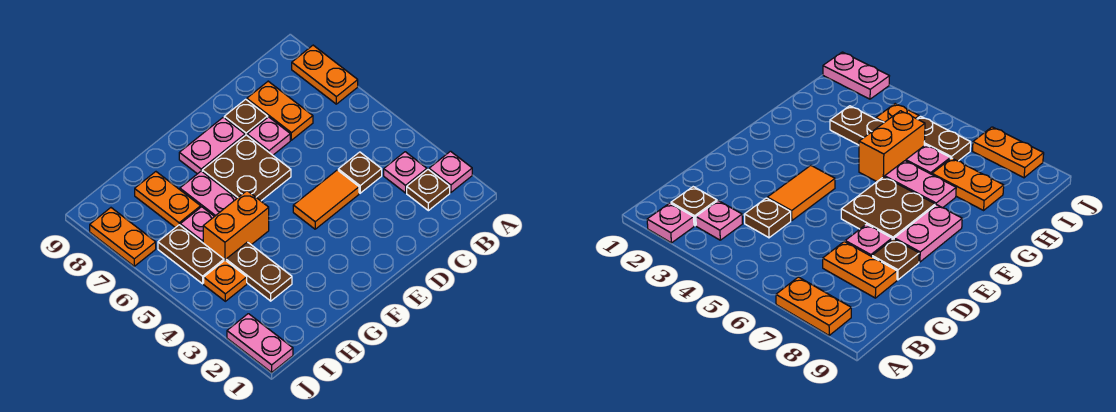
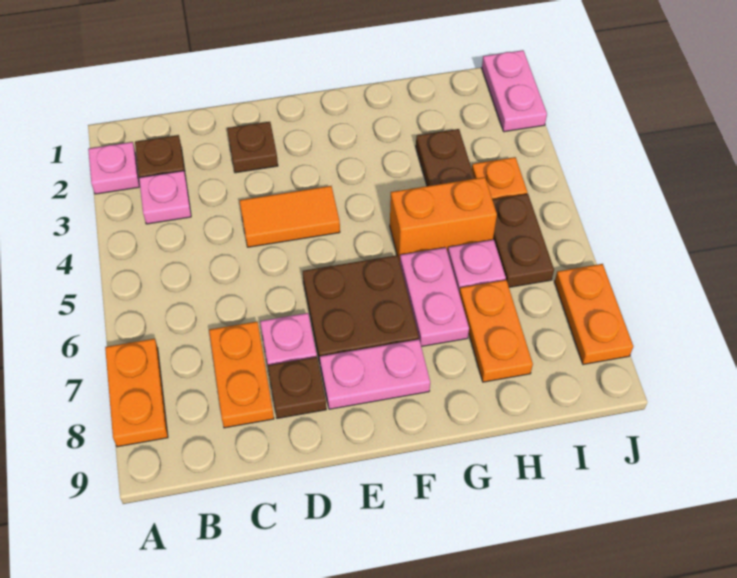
brown 1x1 plate [338,152,382,193] -> brown 1x1 plate moved to [227,122,278,173]

